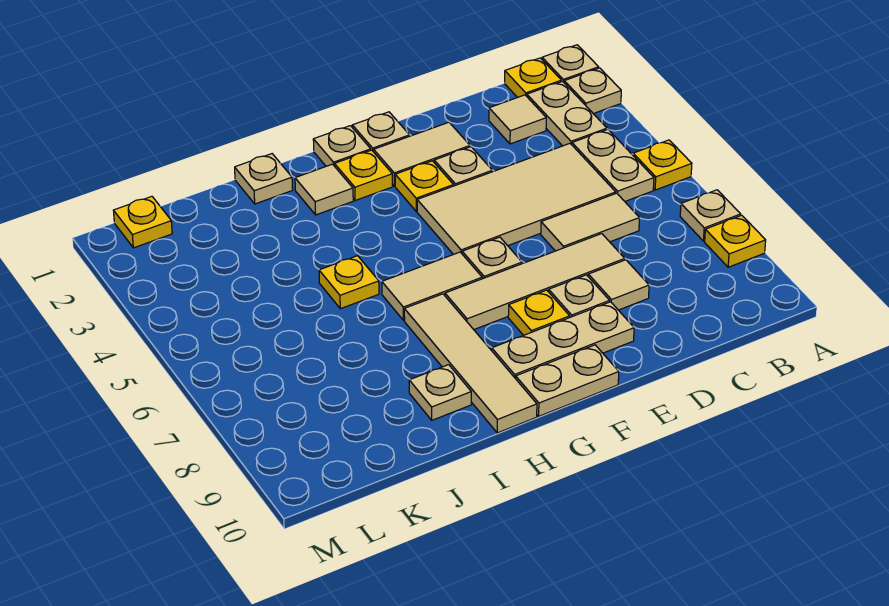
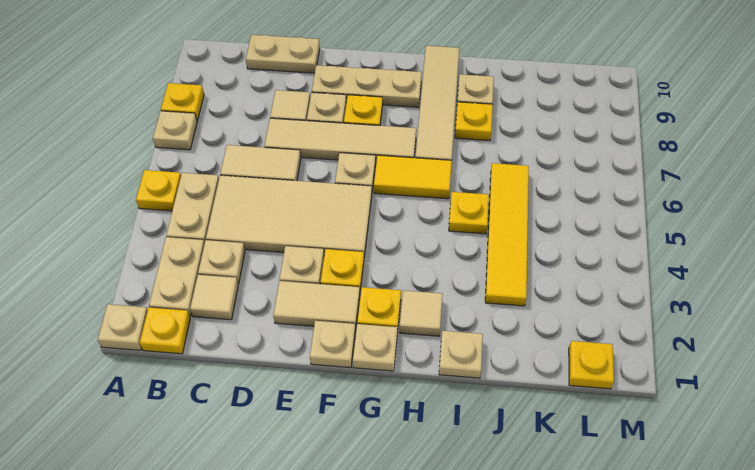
tan 1x1 plate [564,68,621,114] -> tan 1x1 plate moved to [198,240,245,284]
tan 1x2 plate [516,345,619,416] -> tan 1x2 plate moved to [246,35,320,73]
tan 1x2 tile [382,252,482,320] -> yellow 1x2 tile [374,155,452,199]
none -> yellow 1x1 plate [455,102,493,141]
none -> yellow 1x4 tile [485,163,529,306]

